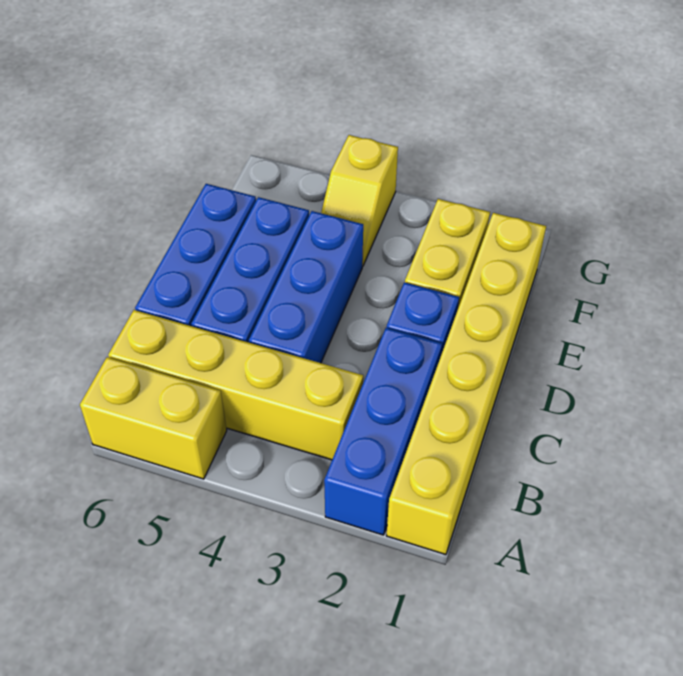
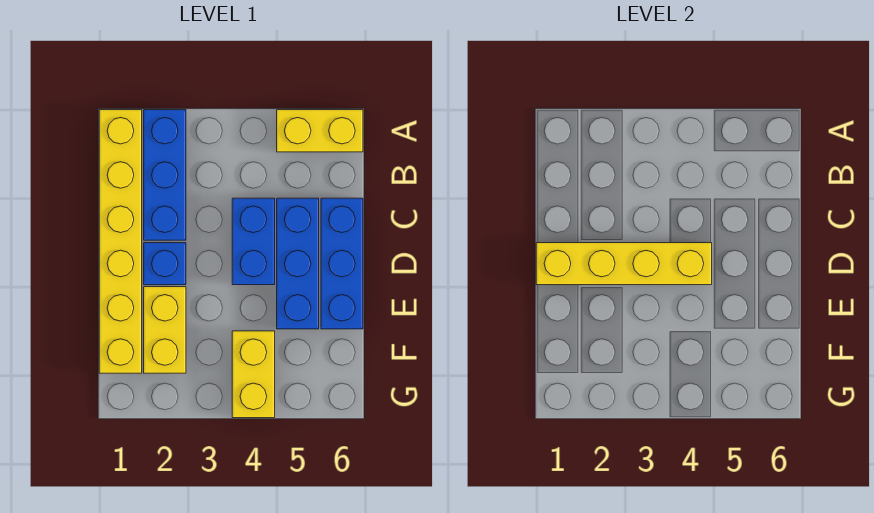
yellow 1x4 brick [108,310,363,460] -> yellow 1x4 brick moved to [536,243,712,285]
blue 1x3 brick [249,211,363,363] -> blue 1x2 brick [232,198,275,285]
yellow 1x2 slope [321,135,398,266] -> yellow 1x2 brick [232,331,275,418]

